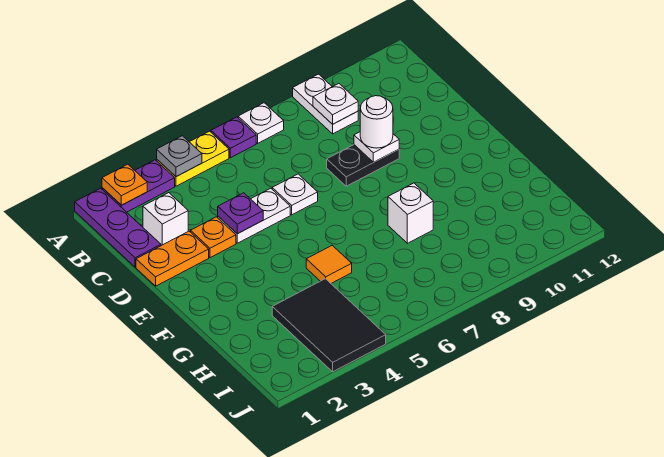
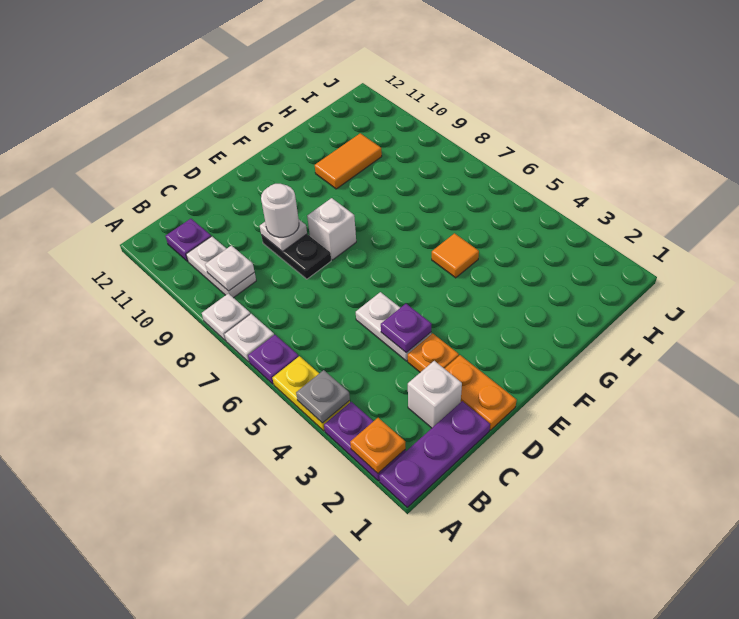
white 1x2 plate [293,74,358,134] -> white 1x2 plate turned to [186,236,256,298]
none -> purple 1x1 plate [165,219,211,262]
white 1x1 plate [272,174,318,215] -> white 1x1 plate moved to [202,293,250,341]
white 1x1 brick [388,183,433,243] -> white 1x1 brick moved to [307,198,356,260]
none -> orange 1x2 tile [315,133,382,189]
black 2x3 tile [272,279,386,372] -> none

